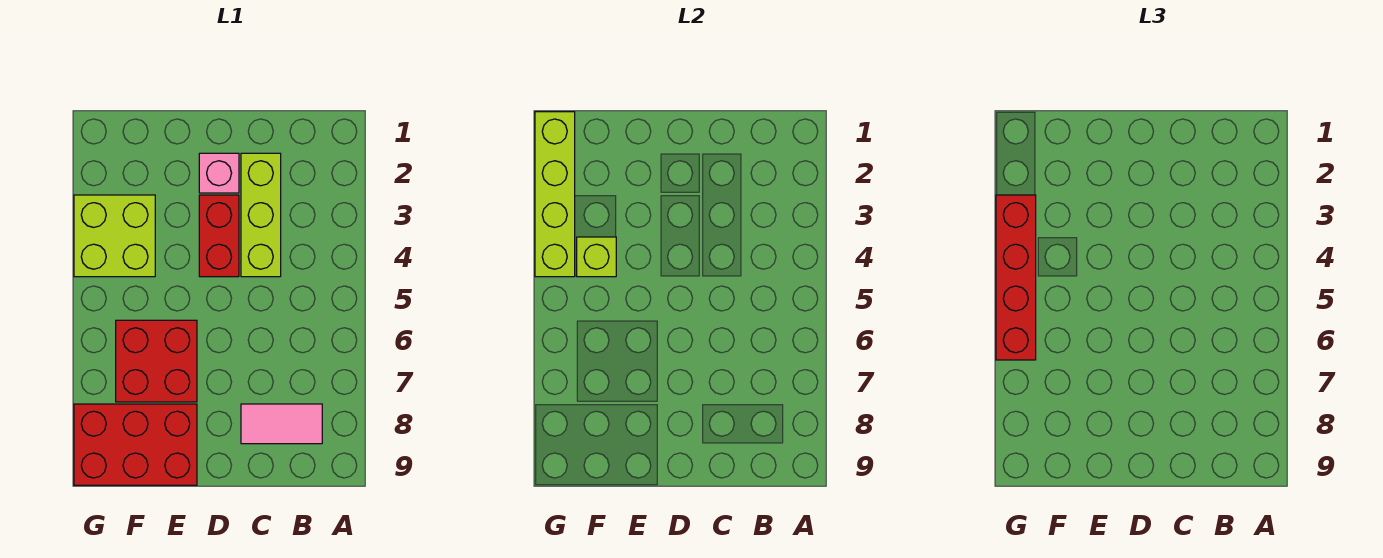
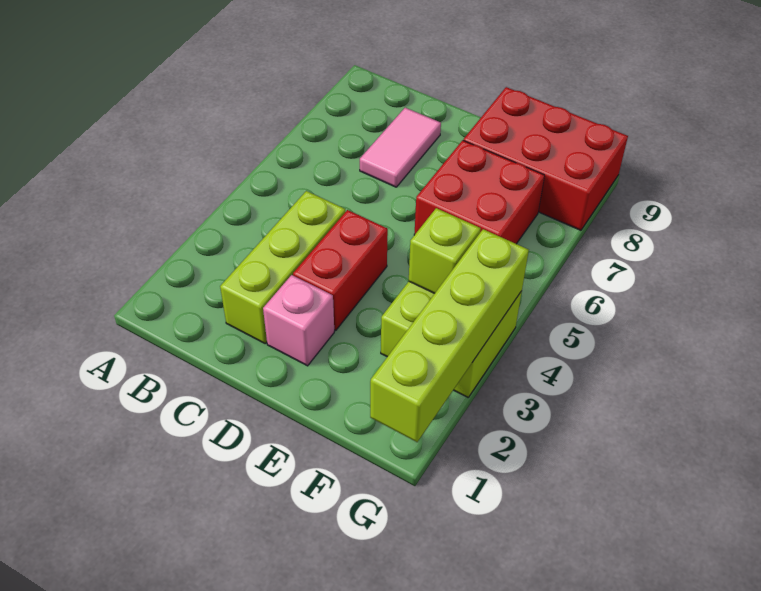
pink 1x2 tile [241,404,322,444] -> pink 1x2 tile turned to [360,108,441,187]
red 1x4 brick [996,195,1036,360] -> none

